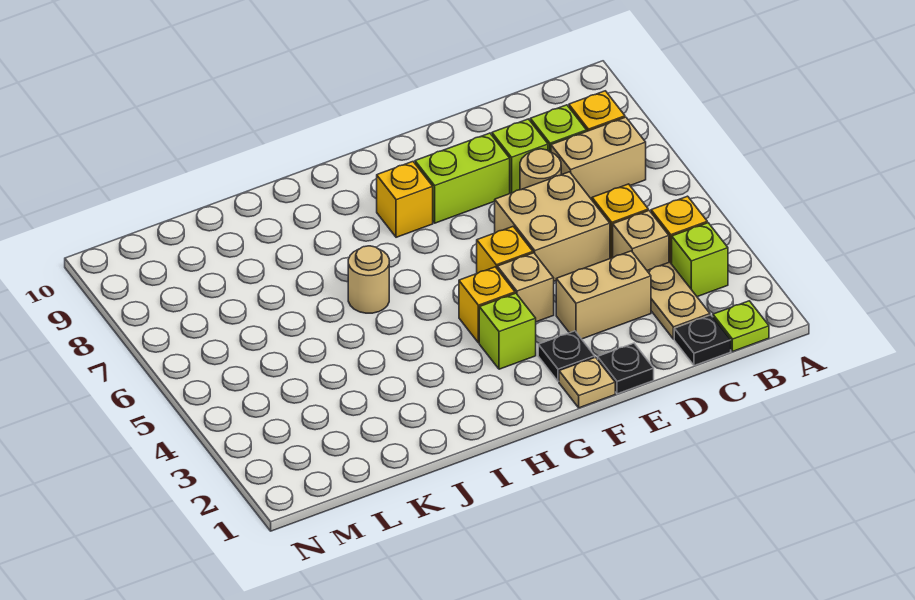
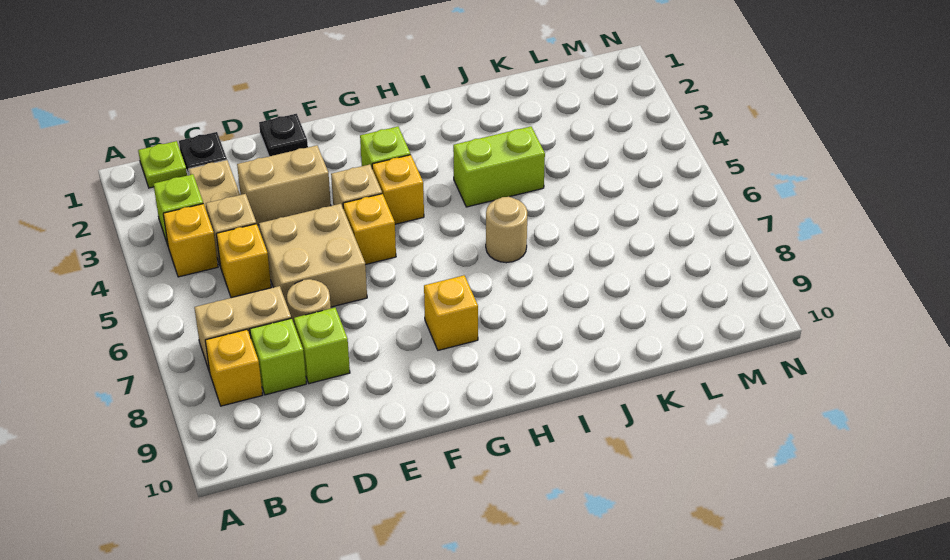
lime 1x2 brick [415,133,510,223] -> lime 1x2 brick moved to [453,126,545,207]
tan 1x1 plate [559,357,615,408] -> none
black 1x1 plate [538,331,595,382] -> none

